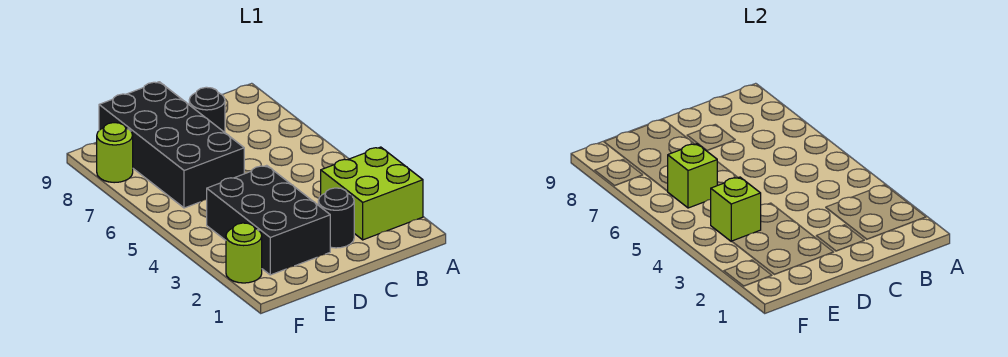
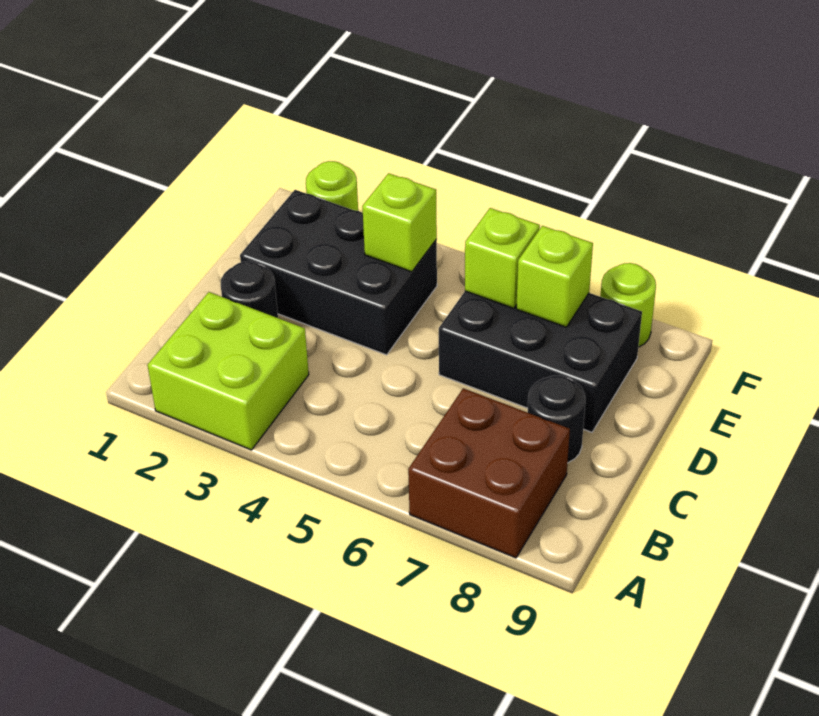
none -> brown 2x2 brick [408,388,570,558]
black 2x4 brick [99,82,244,208] -> black 2x3 brick [439,291,642,432]
none -> lime 1x1 brick [516,226,593,327]

